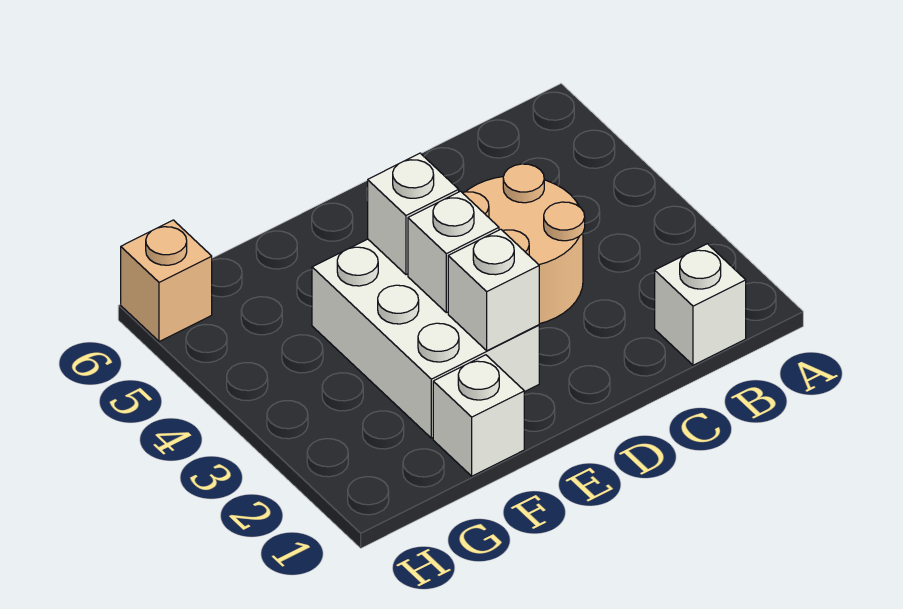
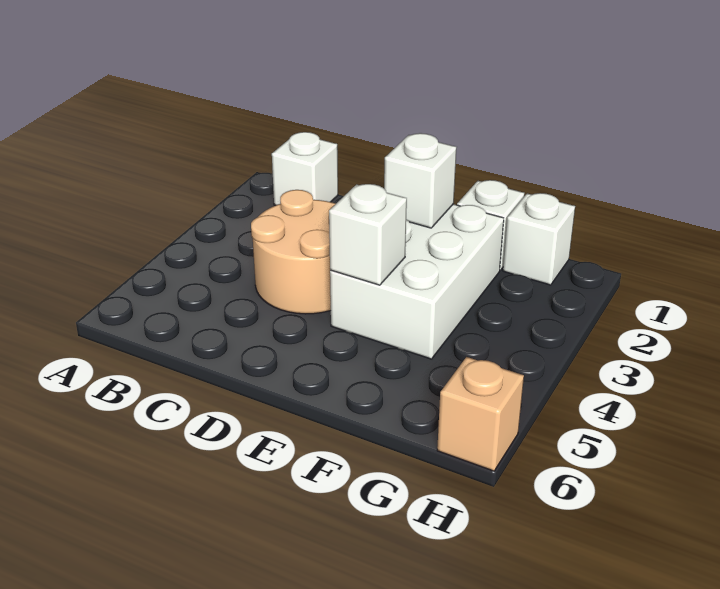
white 1x1 brick [408,191,499,313] -> white 1x1 brick moved to [503,193,575,285]

